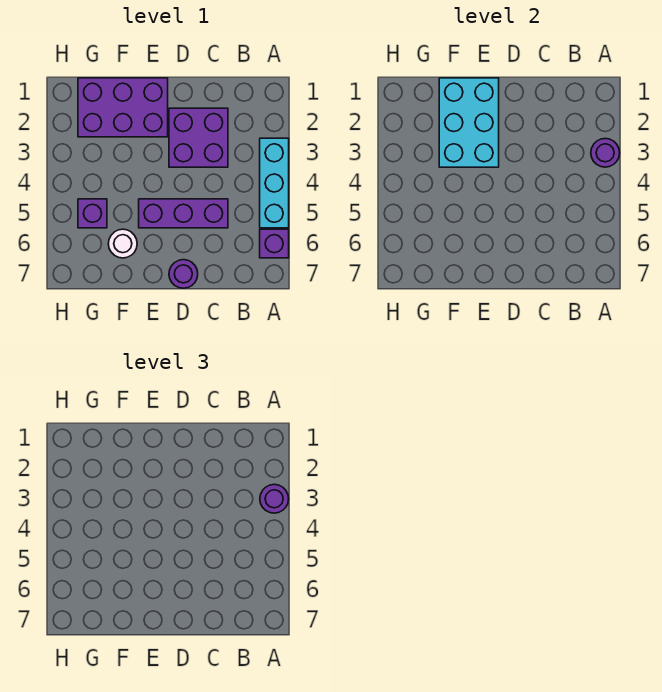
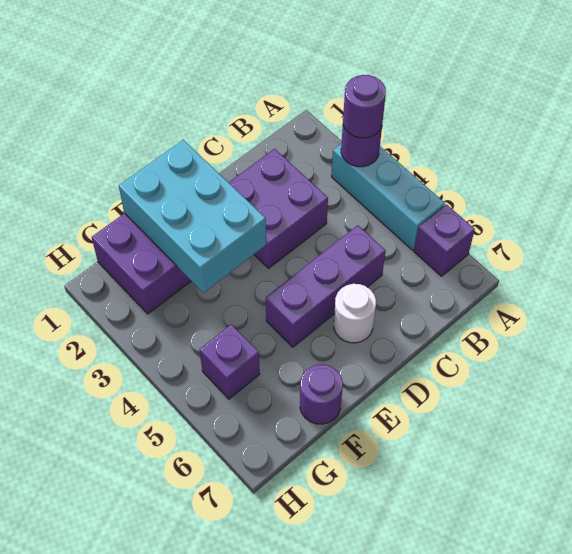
purple 1x1 round brick [169,260,198,288] -> purple 1x1 round brick moved to [300,365,343,424]
white 1x1 round brick [108,229,137,258] -> white 1x1 round brick moved to [334,284,376,343]

